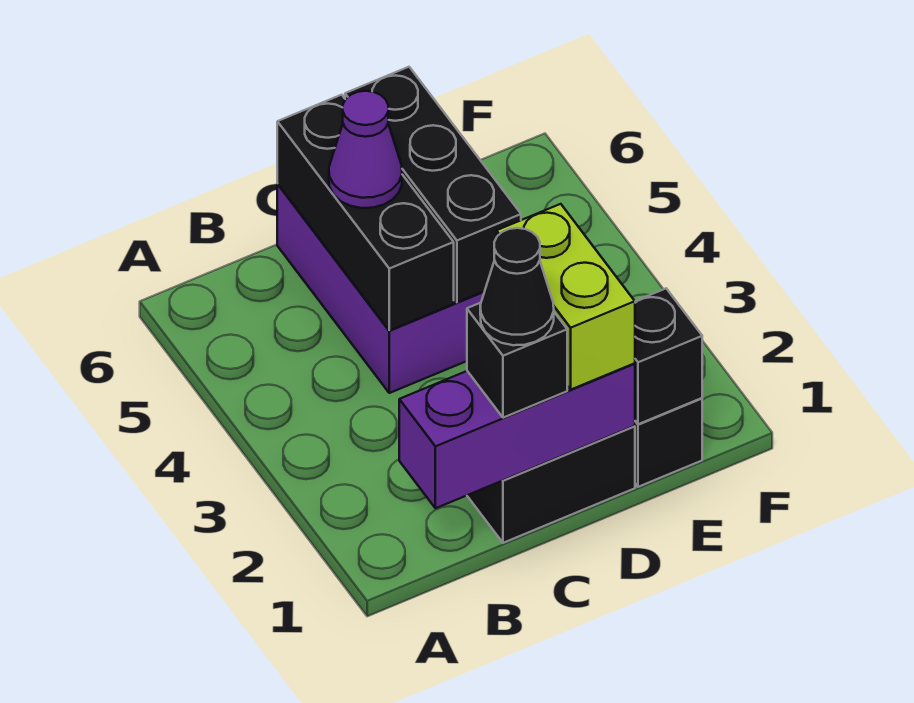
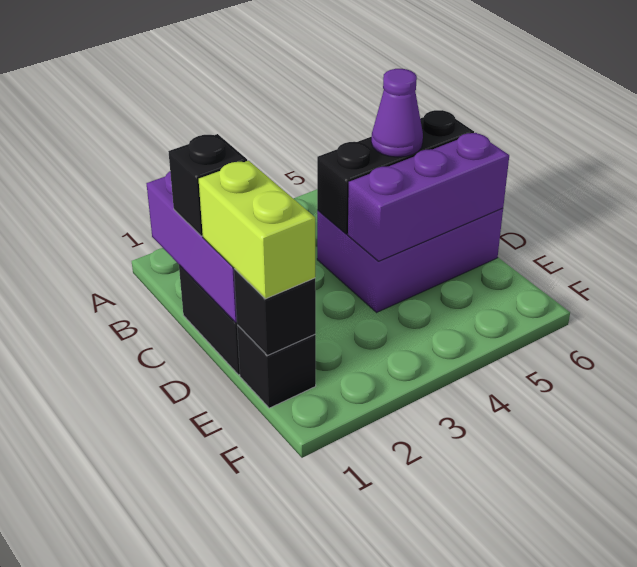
black 1x1 cone [480,228,554,345] -> none
lime 1x2 brick [497,204,635,389] -> lime 1x2 brick turned to [199,161,315,299]
black 1x3 brick [345,67,521,302] -> purple 1x3 brick [348,133,509,261]

